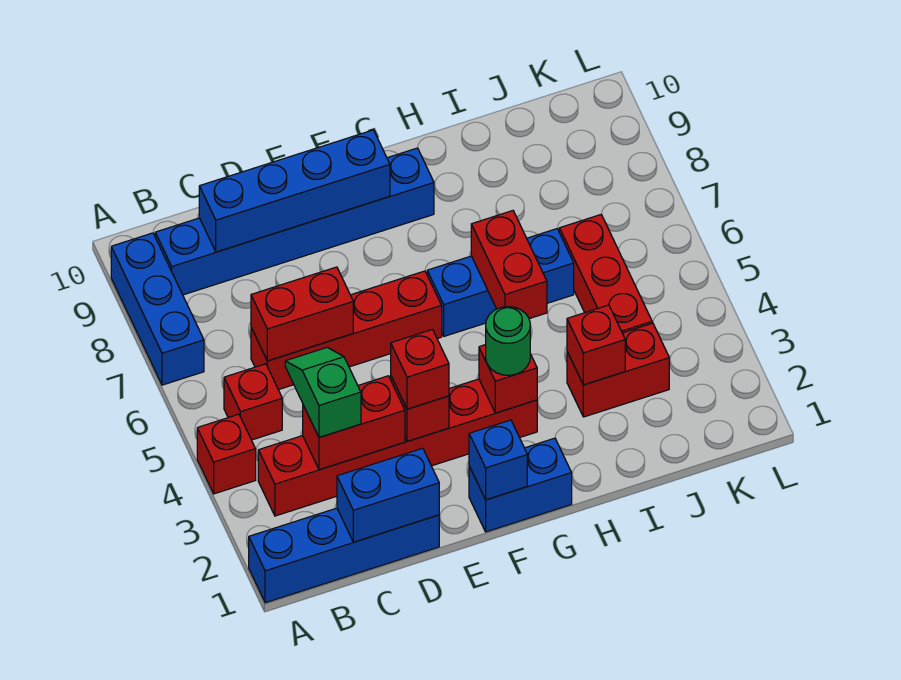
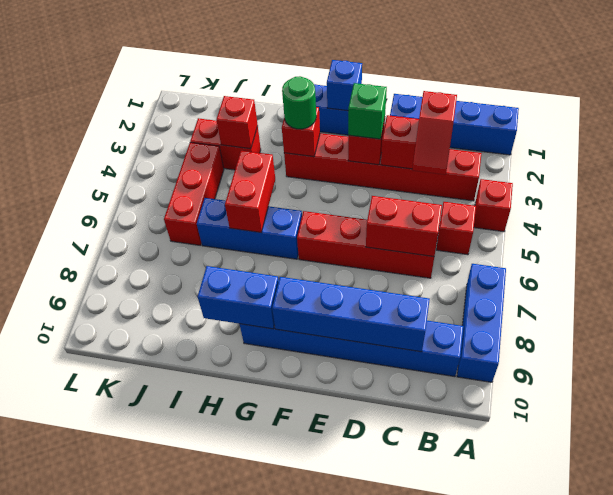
blue 1x2 brick [337,448,439,542] -> blue 1x2 brick moved to [198,266,279,329]
green 1x2 slope [285,347,361,437] -> red 1x2 slope [412,91,457,175]
red 1x1 brick [391,329,449,409] -> green 1x1 brick [348,83,387,139]

